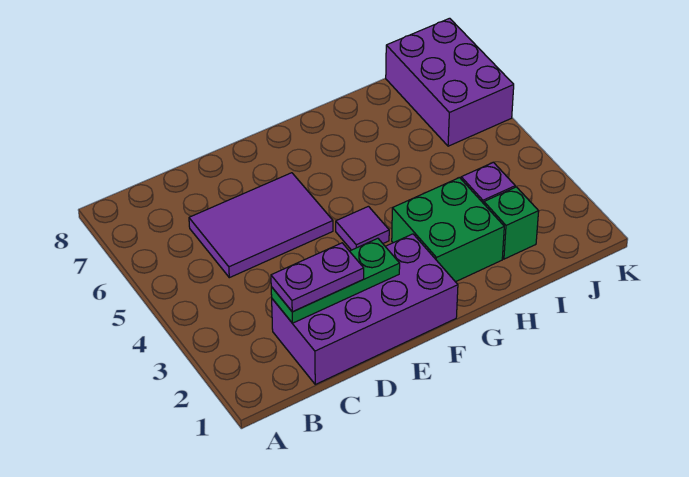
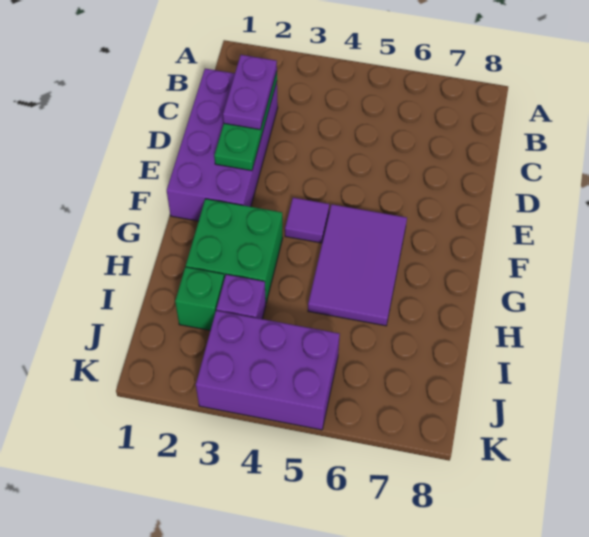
purple 2x3 tile [189,173,333,278] -> purple 2x3 tile moved to [308,204,407,326]
purple 2x3 brick [386,18,514,146] -> purple 2x3 brick moved to [196,311,340,430]

